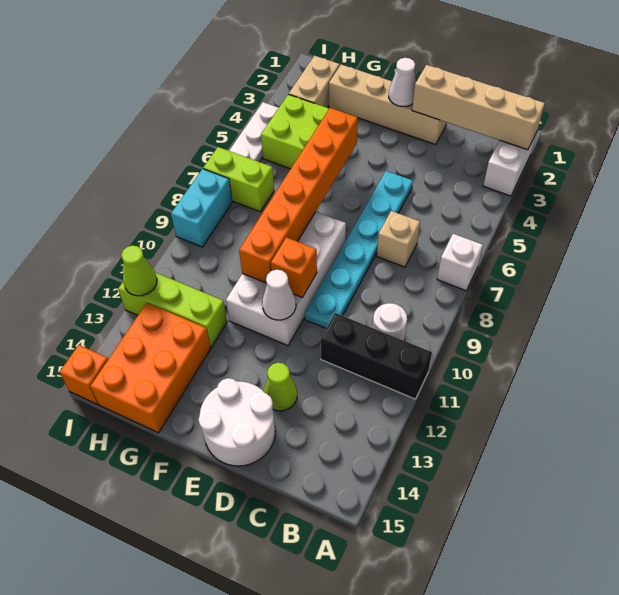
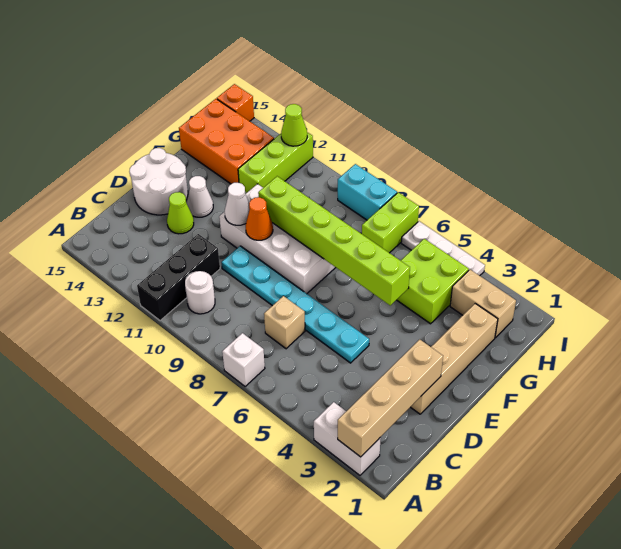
white 1x1 cone [389,58,416,107] -> white 1x1 cone moved to [187,176,213,217]
orange 1x1 brick [271,237,317,297] -> orange 1x1 cone [246,197,273,240]
orange 1x6 brick [239,108,358,283] -> lime 1x6 brick [258,176,410,305]

